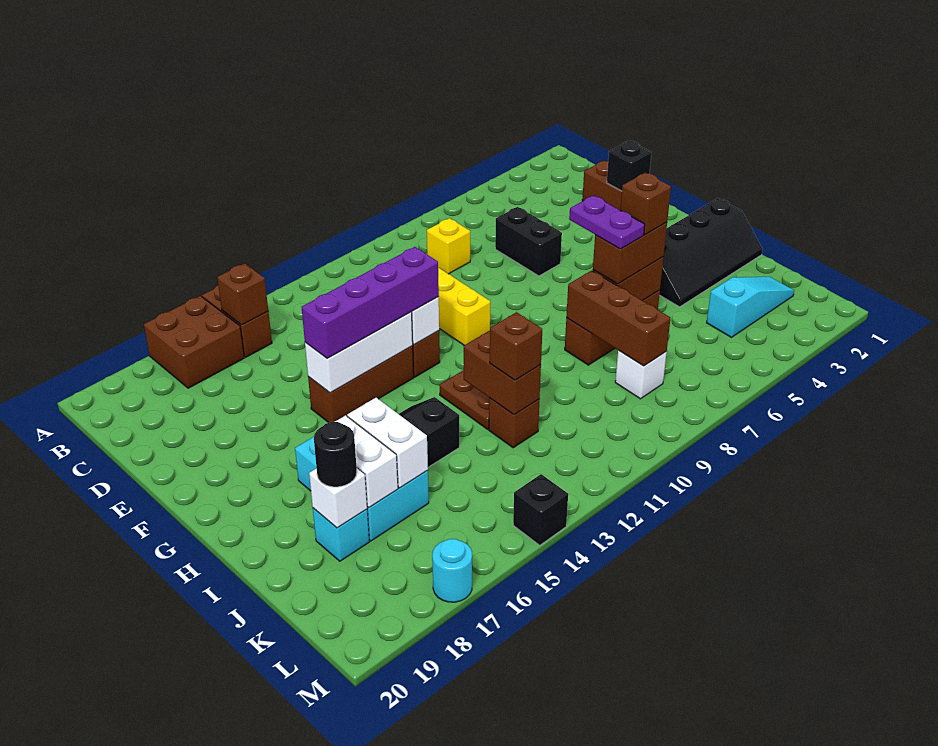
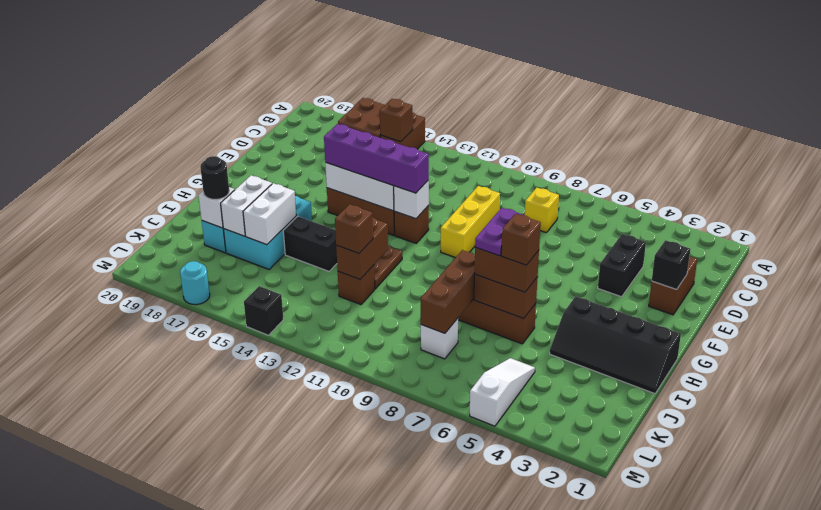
black 1x2 brick [495,207,562,276] -> black 1x2 brick moved to [598,234,646,297]
cyan 1x3 slope [707,277,794,337] -> none
none -> white 1x3 slope [470,358,535,426]

